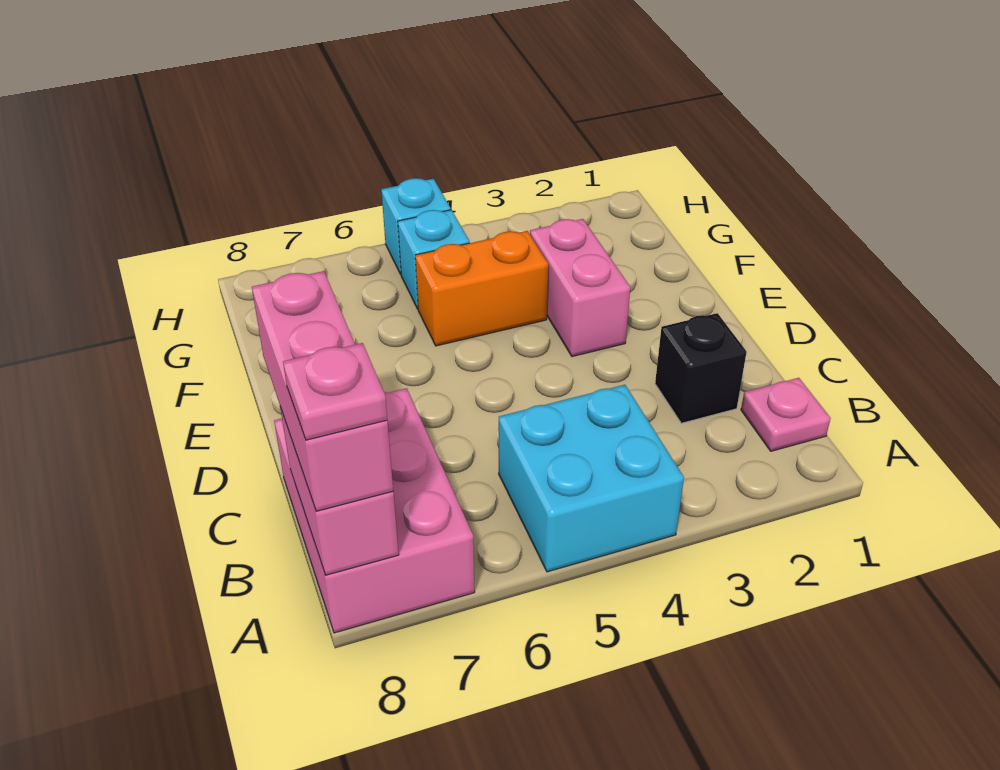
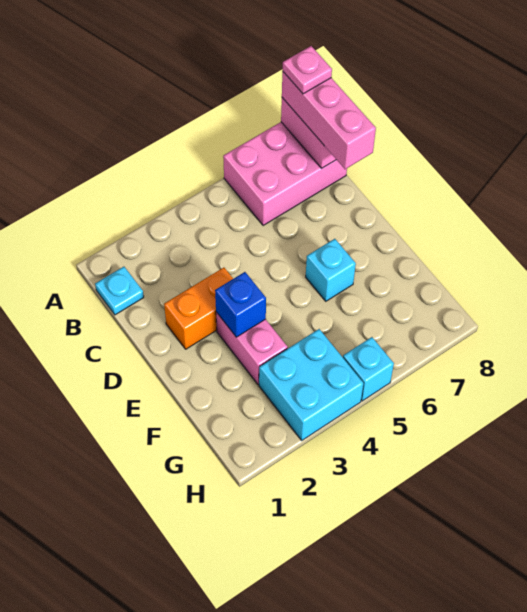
cyan 2x2 brick [499,385,684,572] -> cyan 2x2 brick moved to [259,329,363,440]
pink 2x3 brick [274,388,475,633] -> pink 2x3 brick turned to [223,122,347,226]
pink 1x1 plate [741,378,831,451] -> cyan 1x1 plate [95,267,144,315]
black 1x1 brick [655,313,747,423] -> none
none -> blue 1x1 brick [215,272,266,337]
orange 1x2 brick [415,231,548,346] -> orange 1x2 brick moved to [164,268,233,349]
cyan 1x1 brick [398,210,470,309] -> cyan 1x1 brick moved to [306,239,356,301]

